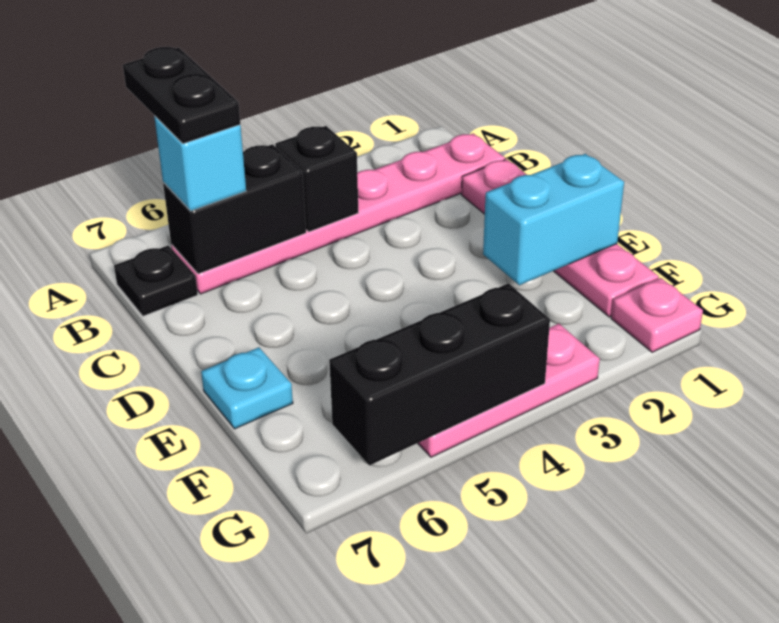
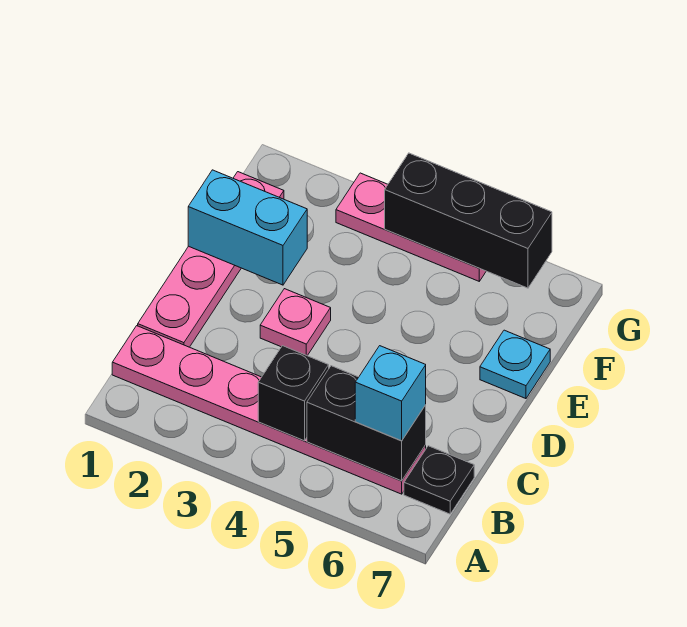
black 1x2 plate [123,47,240,144] -> none
pink 1x1 plate [611,278,703,352] -> pink 1x1 plate moved to [260,289,331,356]

